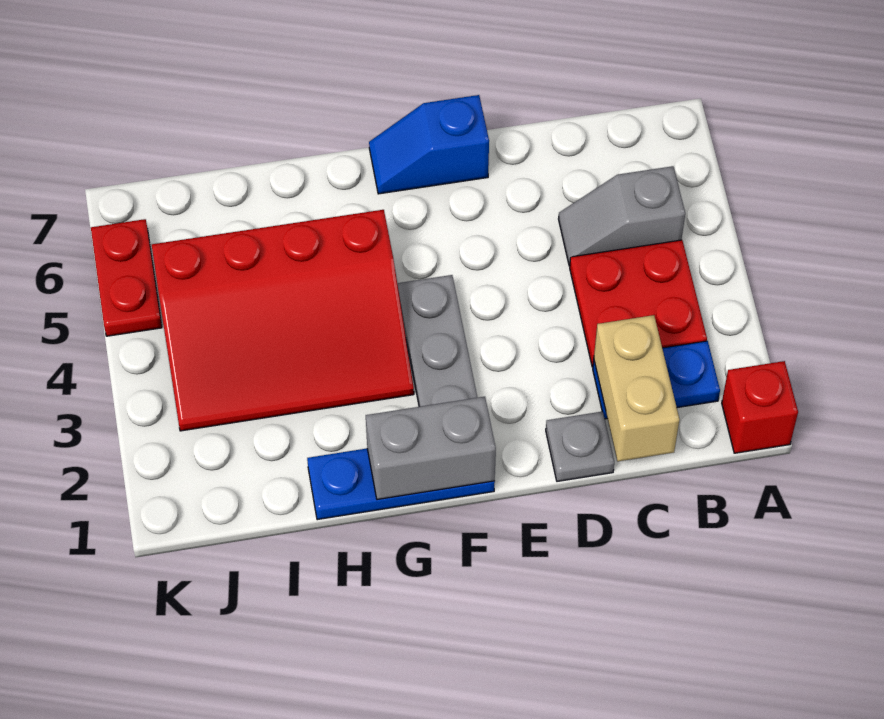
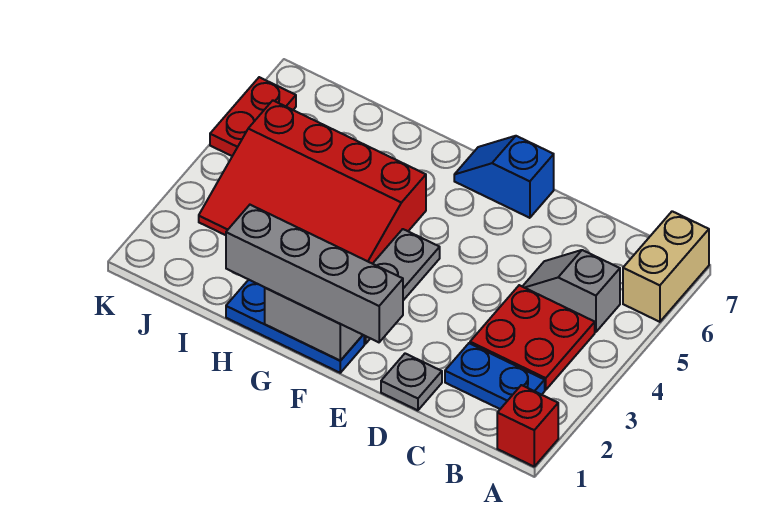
tan 1x2 brick [594,315,679,461] -> tan 1x2 brick moved to [623,211,709,322]
none -> grey 1x4 brick [226,205,403,342]

